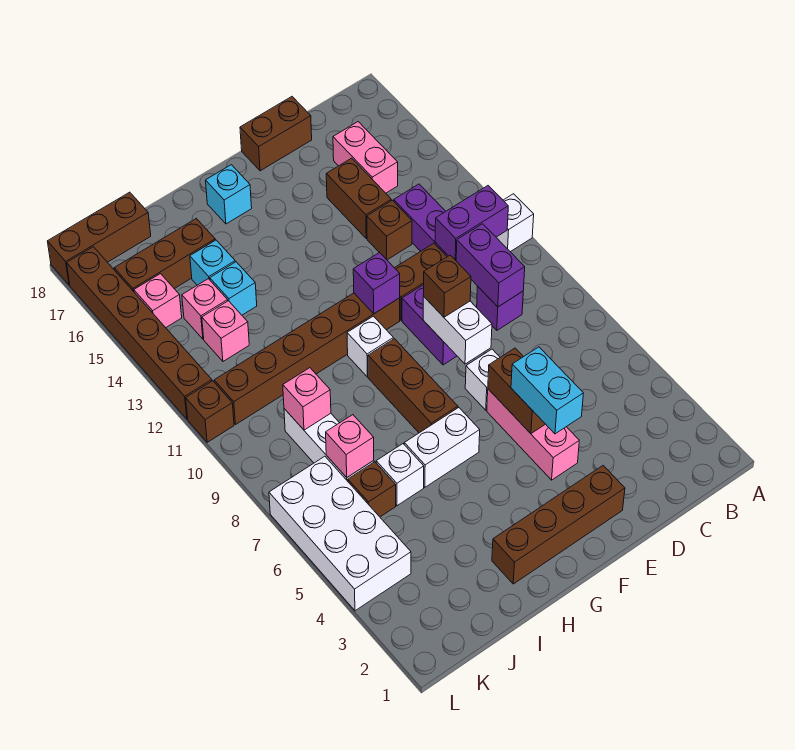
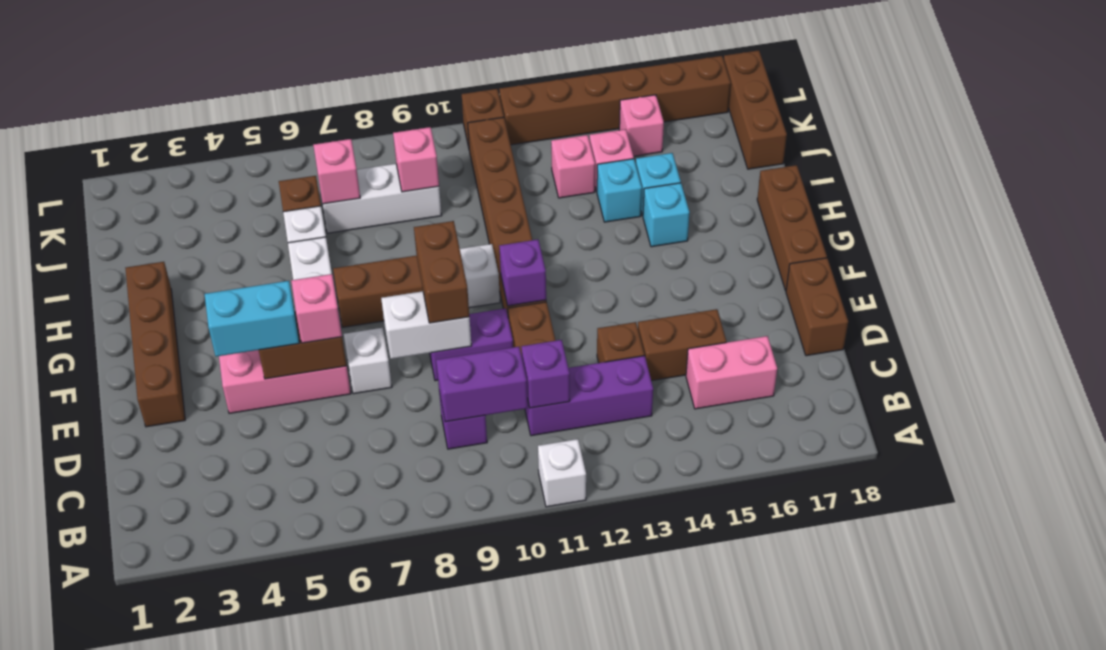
purple 1x2 brick [435,186,508,260] -> purple 1x1 brick [521,340,570,408]
none -> pink 1x1 brick [291,274,342,343]
brown 1x1 brick [423,255,471,317] -> brown 1x2 brick [414,221,469,323]
cyan 1x1 brick [206,165,252,224] -> cyan 1x1 brick moved to [643,183,690,247]
brown 1x3 brick [114,219,215,292] -> brown 1x3 brick moved to [757,165,827,291]
white 2x4 brick [269,456,411,611] -> none

